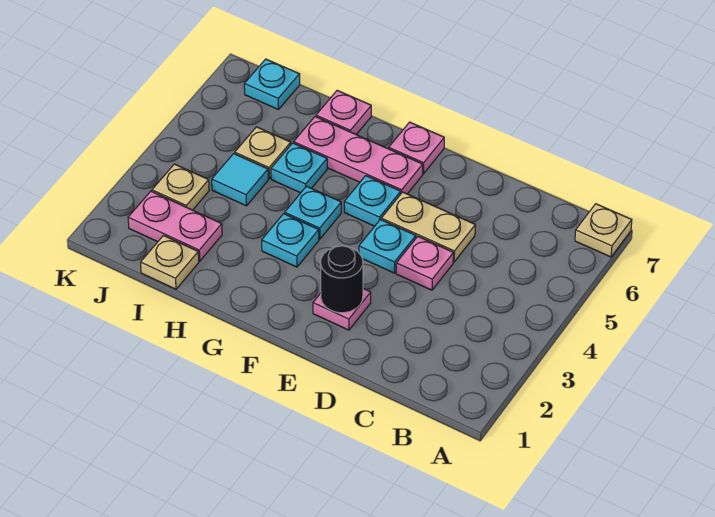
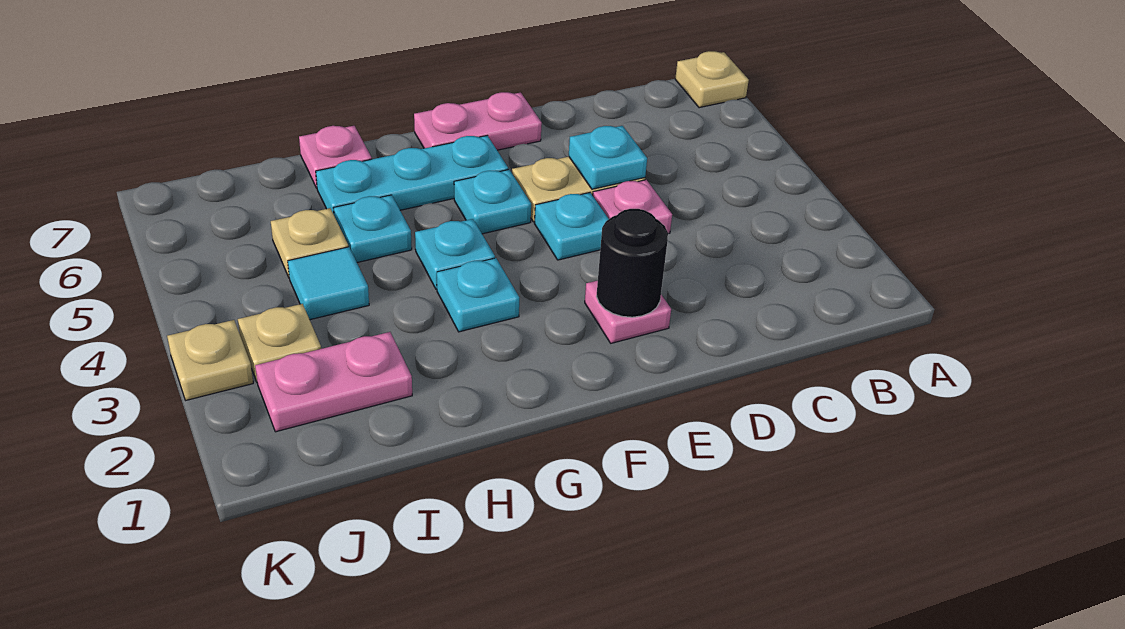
pink 1x3 plate [294,117,423,194] -> cyan 1x3 plate [316,136,508,214]
pink 1x1 plate [389,122,444,174] -> pink 1x2 plate [414,92,542,150]
tan 1x1 plate [141,236,199,289] -> tan 1x1 plate moved to [167,320,253,400]
cyan 1x1 plate [244,59,300,110] -> cyan 1x1 plate moved to [569,126,647,189]

